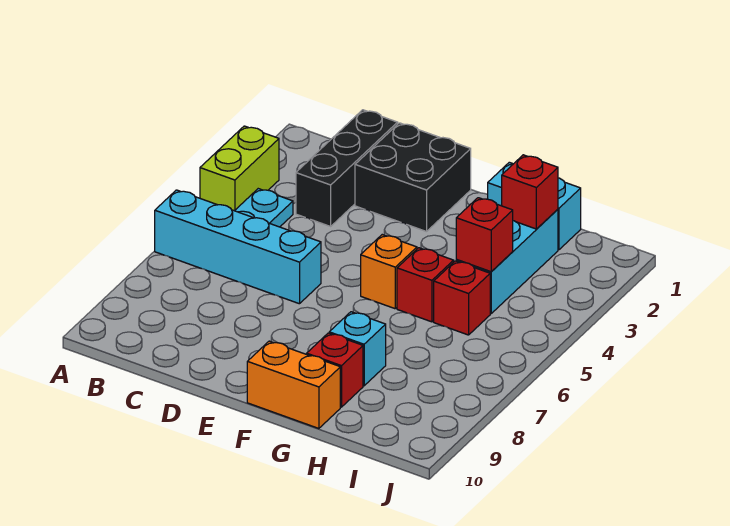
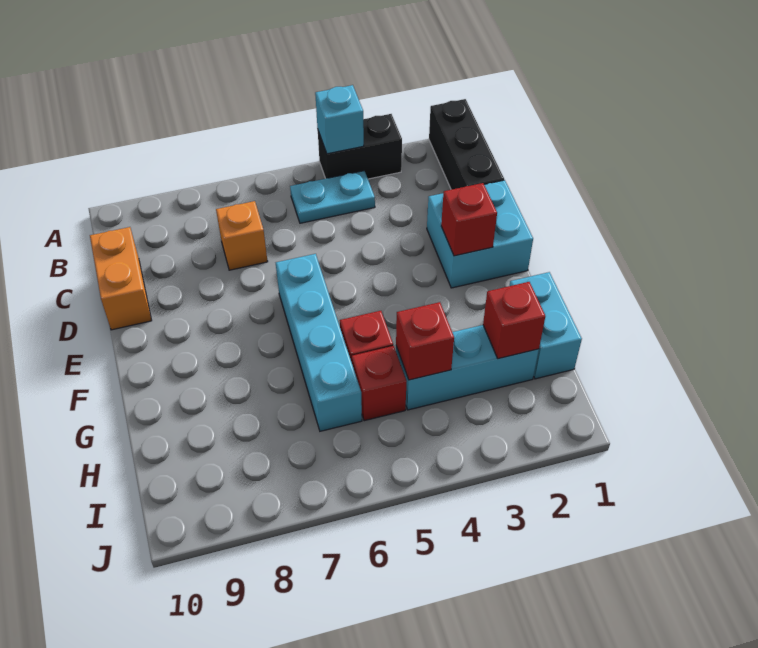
lime 1x2 brick [200,126,279,211] -> black 1x2 brick [318,114,402,179]
cyan 1x4 brick [155,190,321,304] -> cyan 1x4 brick moved to [276,254,362,431]
black 1x3 brick [296,110,398,226] -> black 1x3 brick turned to [429,99,504,190]
black 2x2 brick [355,123,471,232] -> cyan 2x2 brick [427,180,533,288]
orange 1x1 brick [361,235,417,309] -> orange 1x1 brick moved to [216,201,268,270]
orange 1x2 brick [247,341,340,428] -> orange 1x2 brick moved to [90,227,152,330]
cyan 1x1 brick [329,312,386,386] -> cyan 1x1 brick moved to [315,85,364,154]
red 1x1 brick [307,333,363,407] -> red 1x1 brick moved to [441,183,497,256]

